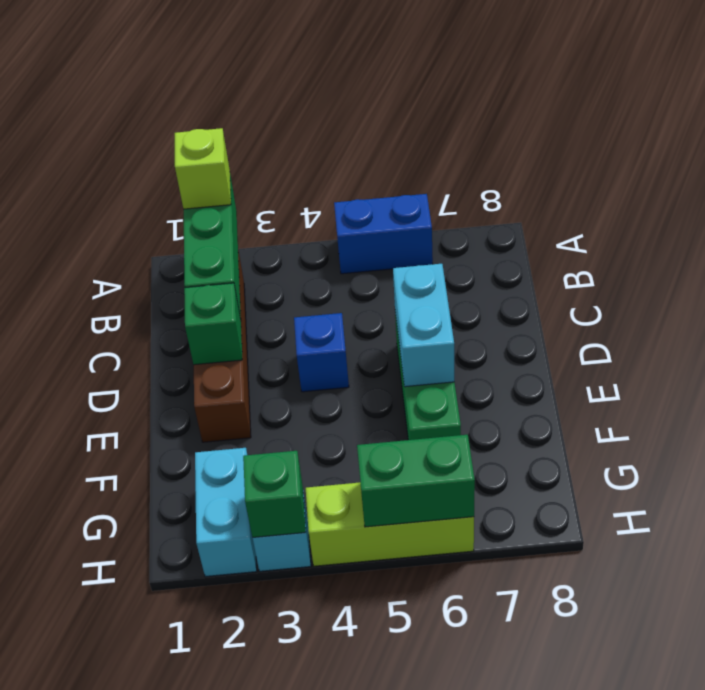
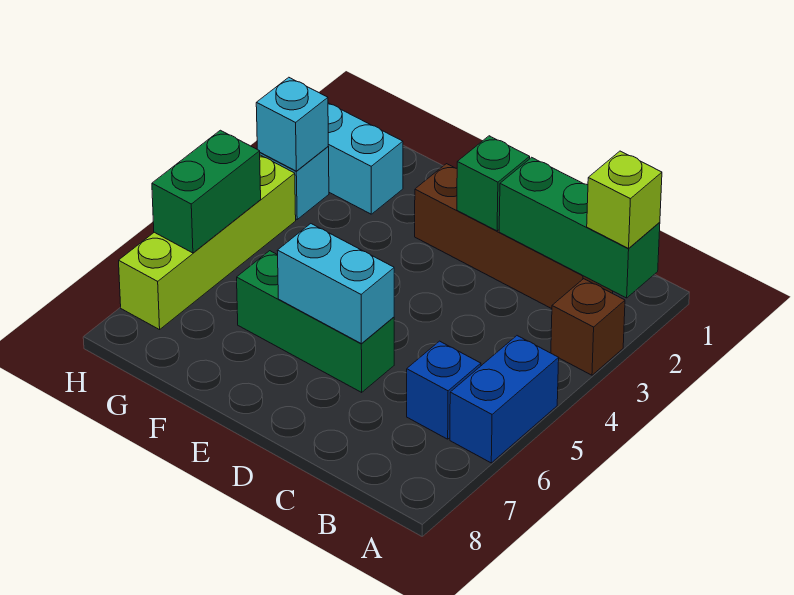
none -> brown 1x1 brick [551,279,625,375]
blue 1x1 brick [294,313,349,392] -> blue 1x1 brick moved to [407,341,481,439]
green 1x1 brick [243,451,306,537] -> cyan 1x1 brick [256,77,328,171]
lime 1x3 brick [306,482,474,566] -> lime 1x4 brick [119,155,296,330]

